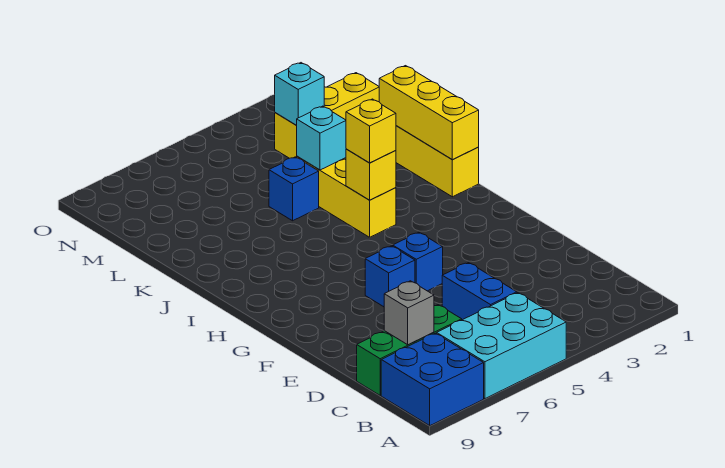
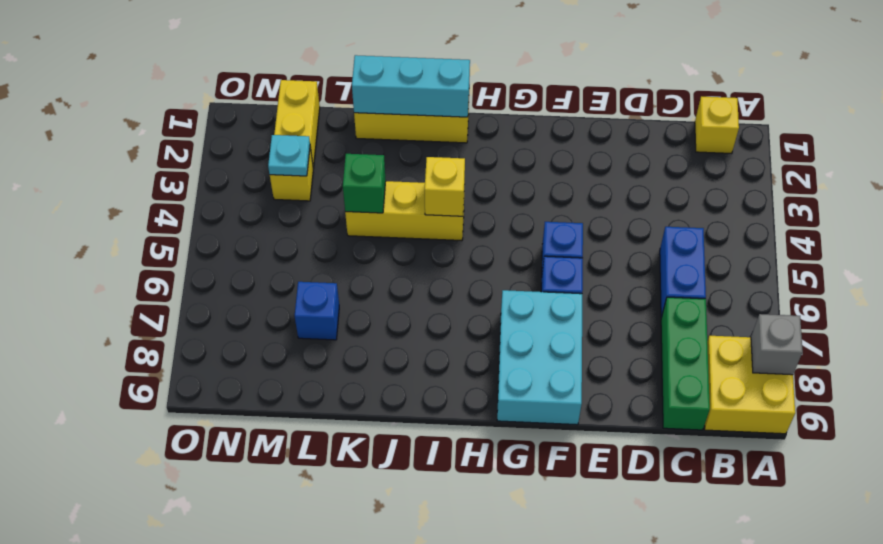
cyan 2x3 brick [437,293,566,399] -> cyan 2x3 brick moved to [497,290,582,425]
blue 2x2 brick [381,333,484,426] -> yellow 2x2 brick [705,336,795,434]
blue 1x2 brick [442,263,517,320] -> blue 1x2 brick turned to [660,227,706,318]
grey 1x1 brick [384,281,434,345] -> grey 1x1 brick moved to [751,314,803,375]
yellow 1x3 brick [379,66,479,160] -> cyan 1x3 brick [352,55,470,117]
yellow 1x1 brick [346,99,396,163] -> yellow 1x1 brick moved to [695,96,739,154]
cyan 1x1 brick [296,106,346,170] -> green 1x1 brick [343,154,386,213]
blue 1x1 brick [269,157,319,221] -> blue 1x1 brick moved to [295,282,339,340]
cyan 1x1 brick [275,63,324,125] -> cyan 1x1 plate [268,135,310,176]

